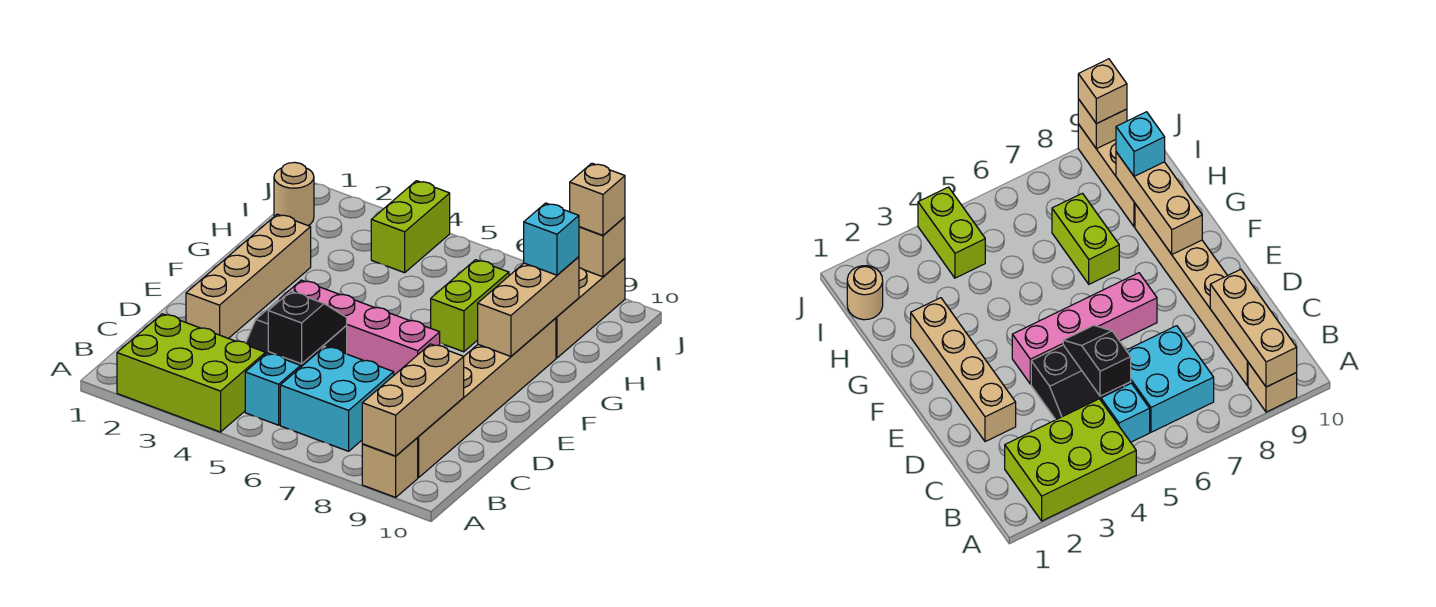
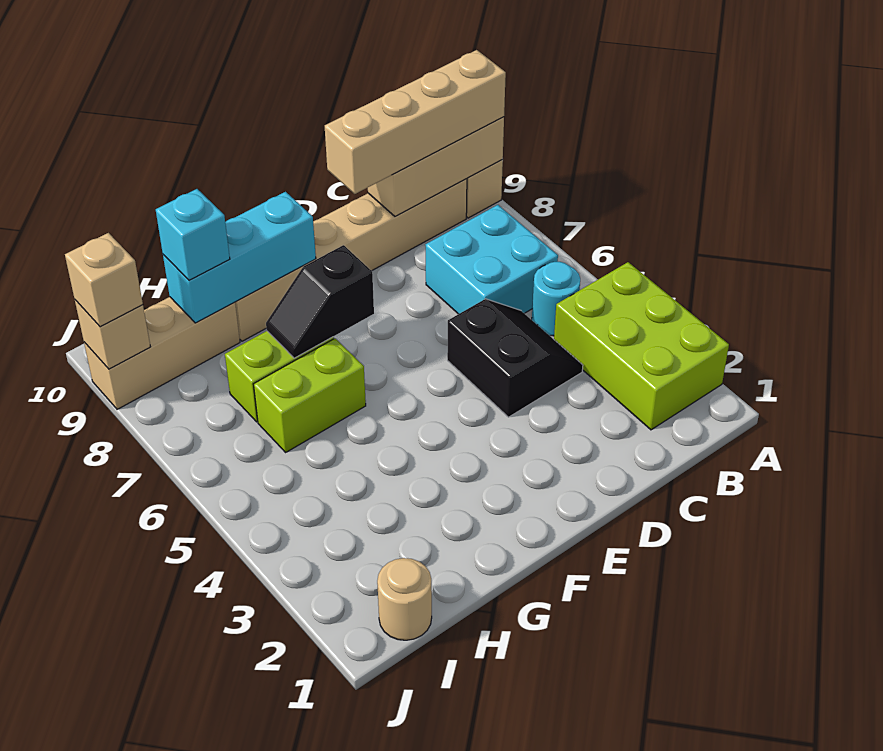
cyan 1x1 brick [245,353,301,425] -> cyan 1x1 round brick [532,262,580,336]
black 1x2 slope [268,291,347,364] -> black 1x2 slope moved to [266,245,374,358]
tan 1x4 brick [186,214,311,339] -> tan 1x4 brick moved to [325,50,506,194]
pink 1x4 brick [279,280,440,375] -> none
tan 1x3 brick [478,257,579,356] -> cyan 1x3 brick [163,192,316,323]
lime 1x2 brick [371,181,450,273] -> lime 1x2 brick moved to [253,338,366,452]

